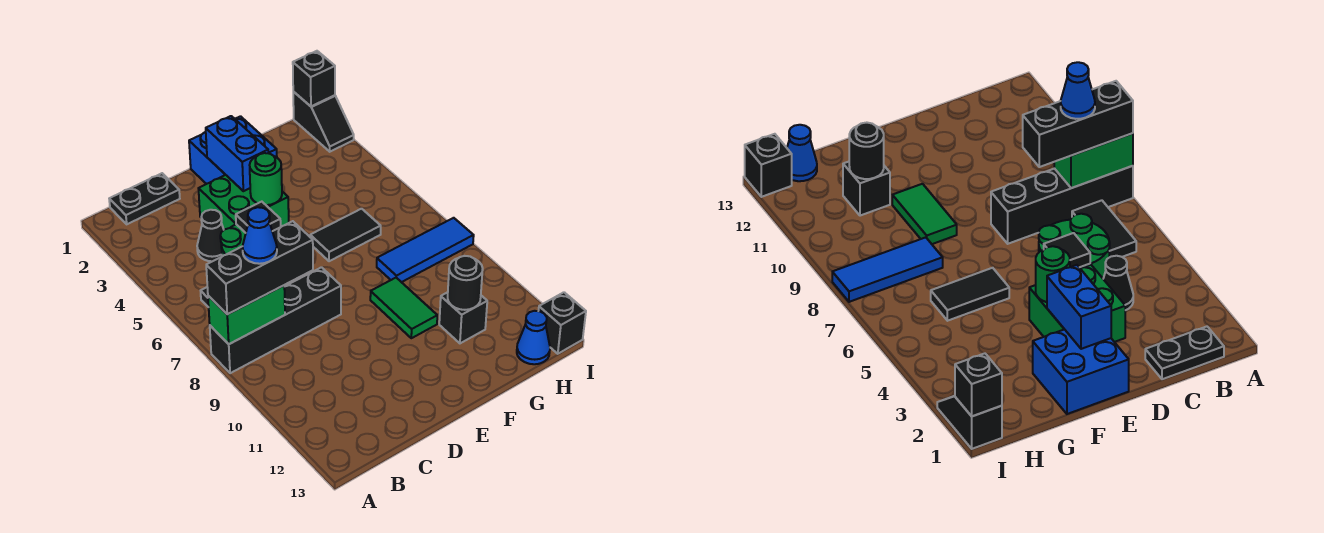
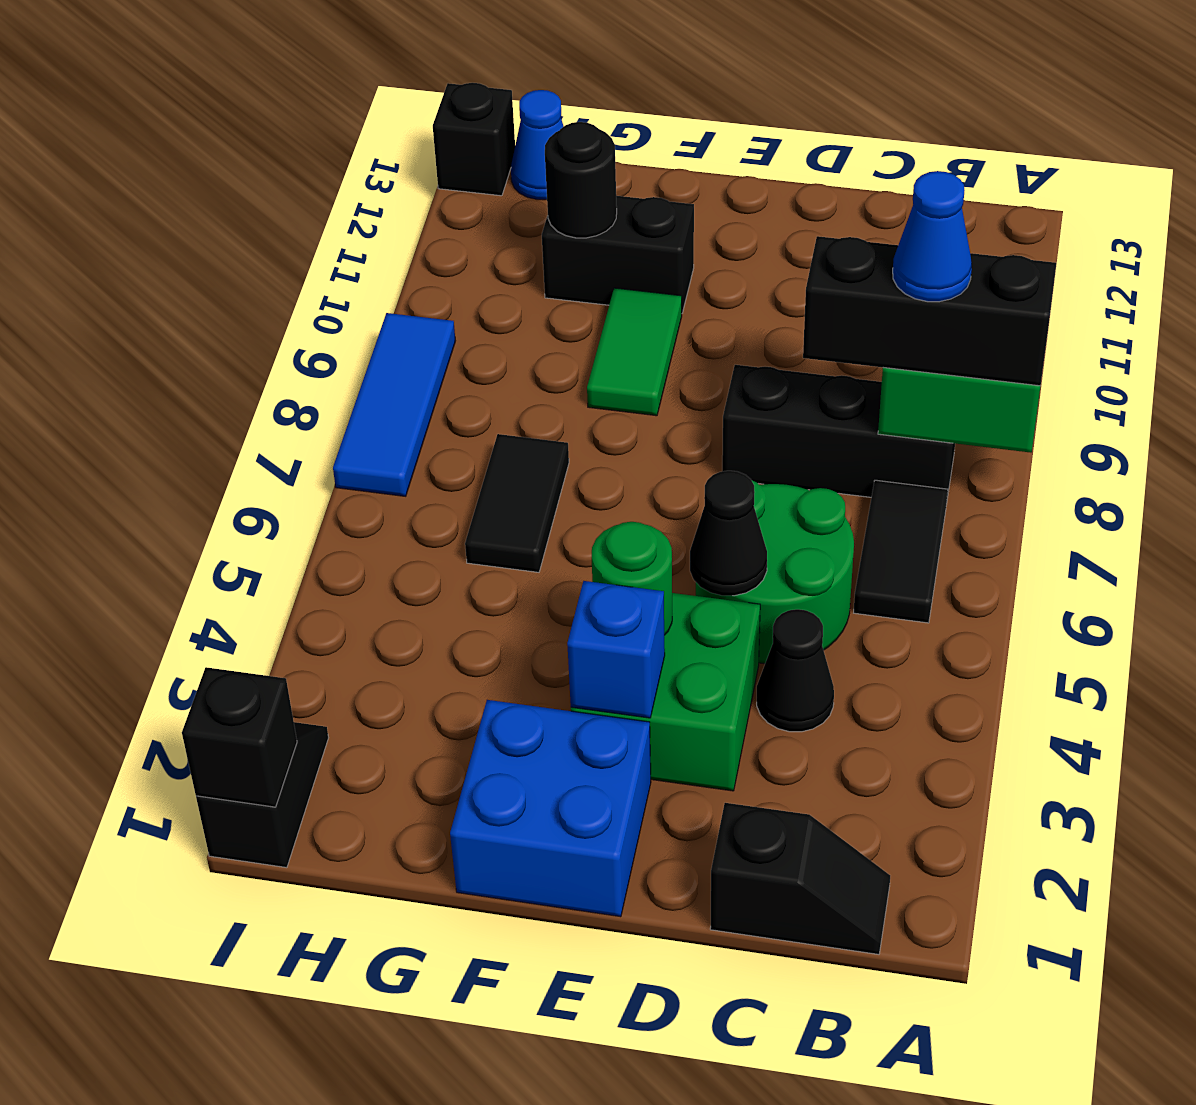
black 1x4 brick [210,267,341,373] -> black 1x3 brick [722,365,955,504]
black 1x2 plate [109,173,180,224] -> black 1x2 slope [710,803,890,954]
black 1x1 tile [236,202,281,233] -> black 1x1 cone [690,471,767,596]
blue 1x2 brick [206,116,268,191] -> blue 1x1 brick [567,581,665,718]
black 1x2 tile [310,209,381,261] -> black 1x2 tile turned to [465,434,569,572]
blue 1x3 tile [377,218,474,282] -> blue 1x3 tile turned to [333,313,455,496]
black 1x1 brick [439,292,487,343] -> black 1x2 brick [542,196,694,313]

